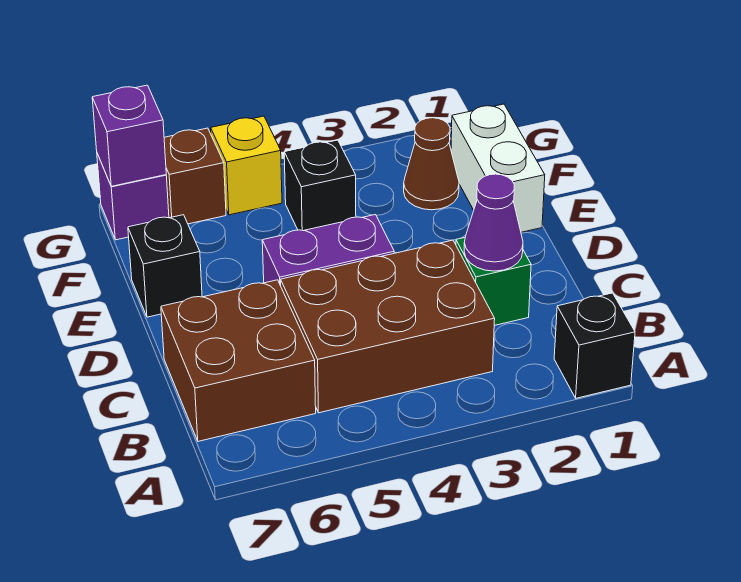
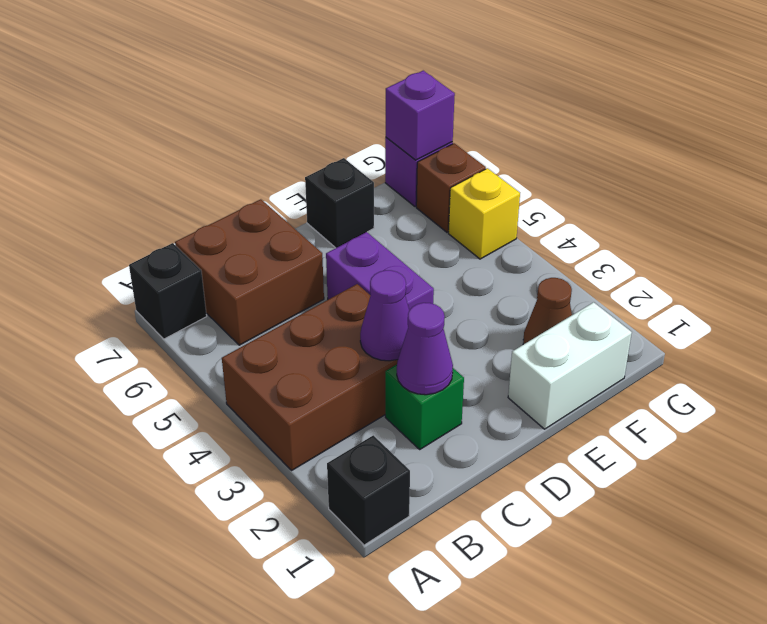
brown 2x3 brick [281,240,495,413] -> brown 2x3 brick turned to [222,284,398,470]
none -> purple 1x1 cone [360,270,409,361]
black 1x1 brick [284,140,356,231] -> black 1x1 brick moved to [129,243,207,339]

